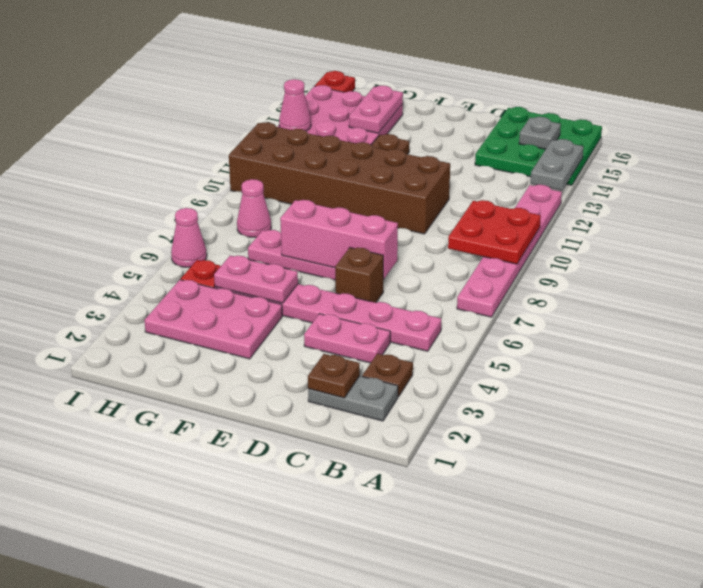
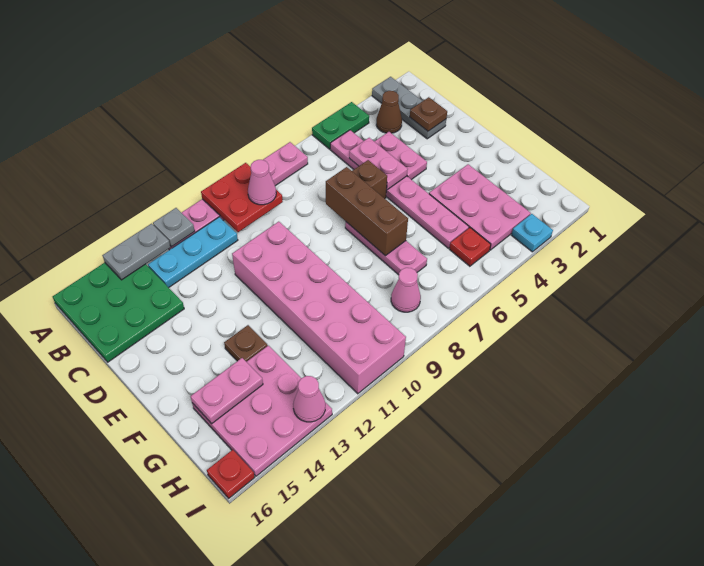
none -> green 1x2 plate [312,102,369,149]
grey 1x2 plate [308,376,398,421] -> grey 1x3 plate [372,77,446,139]
brown 1x1 plate [362,354,413,397] -> brown 1x1 cone [376,91,402,133]
none -> cyan 1x3 plate [148,217,238,288]
grey 1x1 plate [519,117,561,149] -> grey 1x1 plate moved to [153,208,195,247]
pink 1x3 brick [280,200,398,279] -> brown 1x3 brick [326,167,408,256]
brown 2x6 brick [229,122,450,234] -> pink 2x6 brick [232,222,406,394]
pink 1x2 plate [214,255,298,303] -> pink 1x2 plate moved to [349,138,408,189]
none -> cyan 1x1 plate [512,214,553,252]
pink 1x1 cone [171,208,207,267] -> pink 1x1 cone moved to [248,160,276,205]

